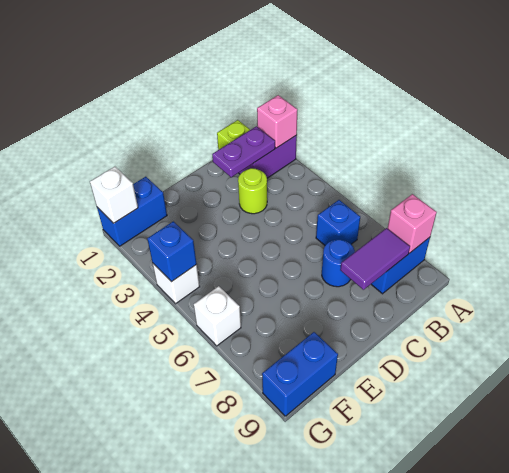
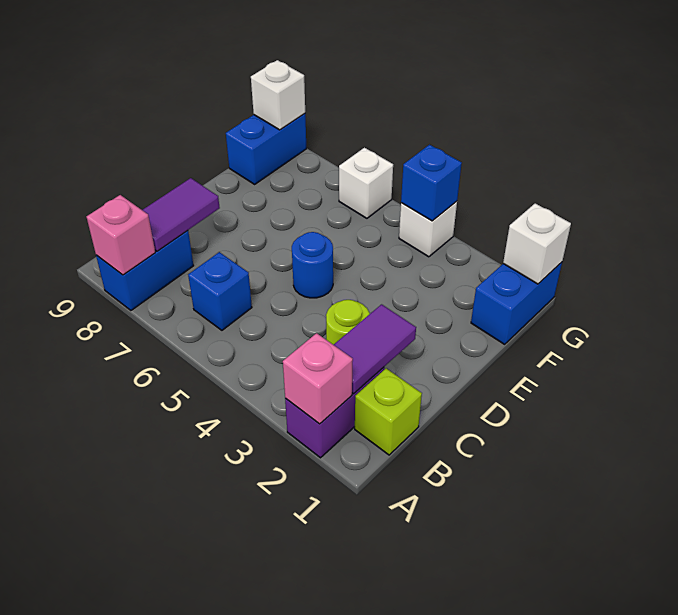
purple 1x2 plate [212,126,275,177] -> purple 1x2 tile [334,304,416,394]
blue 1x1 round brick [322,239,355,287] -> blue 1x1 round brick moved to [292,232,333,298]
none -> white 1x1 brick [251,60,305,130]

